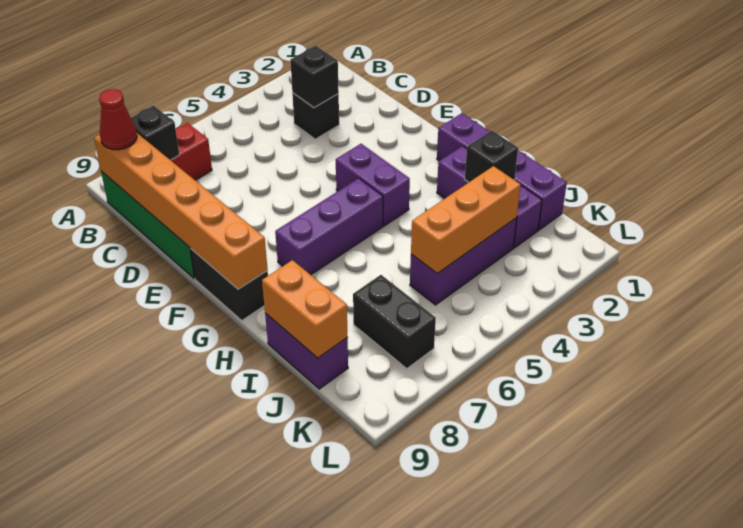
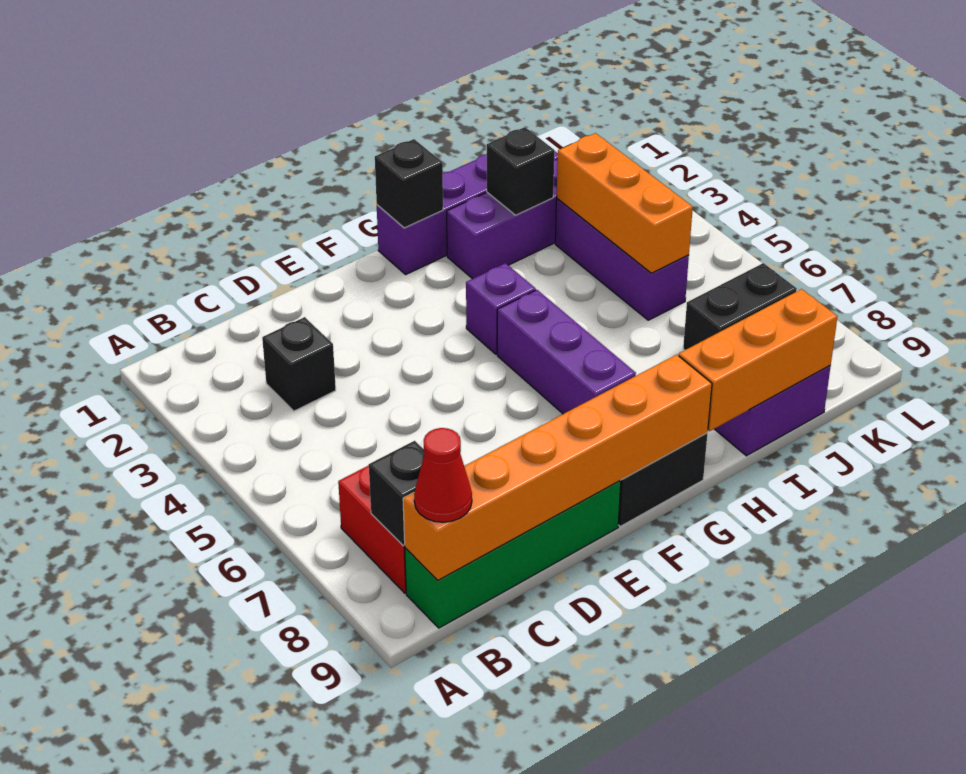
black 1x1 brick [290,46,339,108] -> black 1x1 brick moved to [375,139,443,228]
purple 1x2 brick [336,144,410,226] -> purple 1x1 brick [466,263,536,354]
orange 1x2 brick [262,260,348,358] -> orange 1x3 brick [679,289,838,431]

